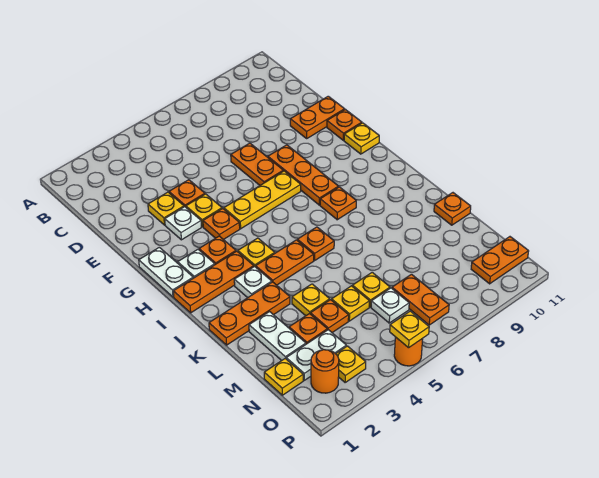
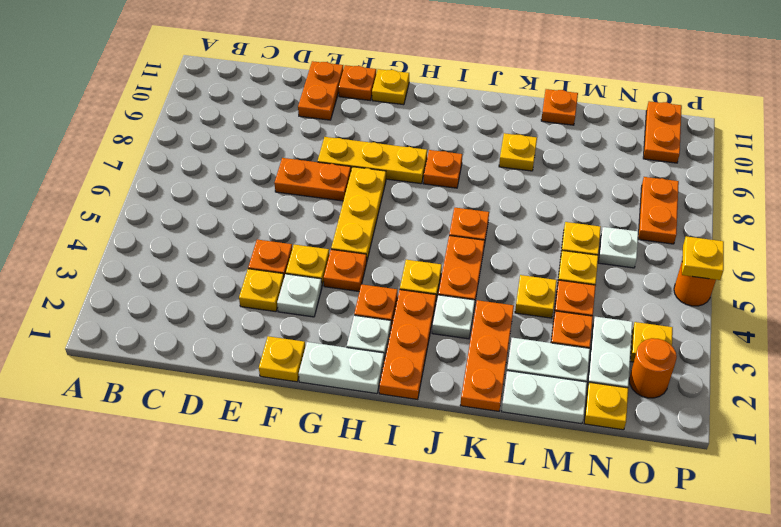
none -> yellow 1x1 plate [259,336,305,382]
orange 1x3 plate [268,145,339,205] -> yellow 1x3 plate [318,137,427,184]
none -> yellow 1x1 plate [499,133,537,171]
none -> white 1x2 plate [501,371,587,424]
orange 1x2 plate [392,274,449,325] -> orange 1x2 plate turned to [638,177,679,244]

